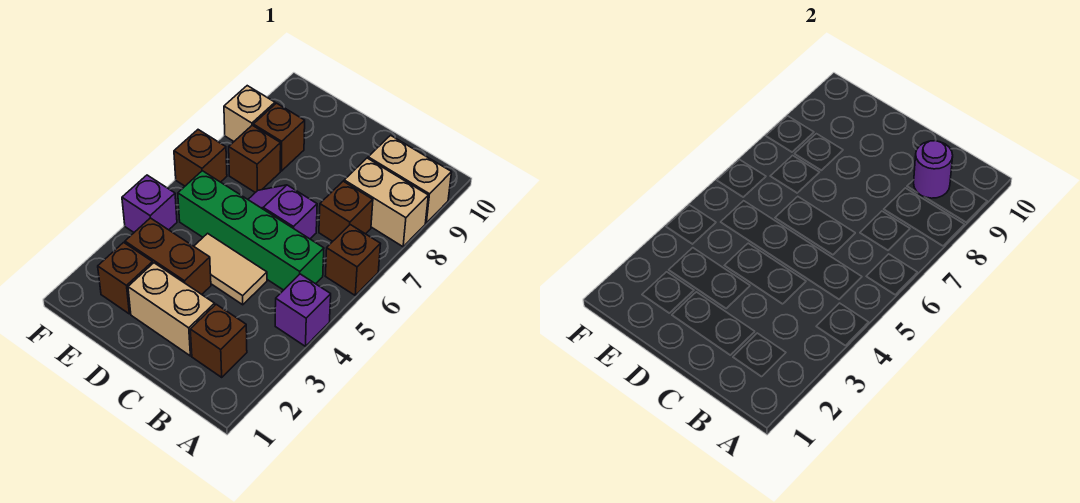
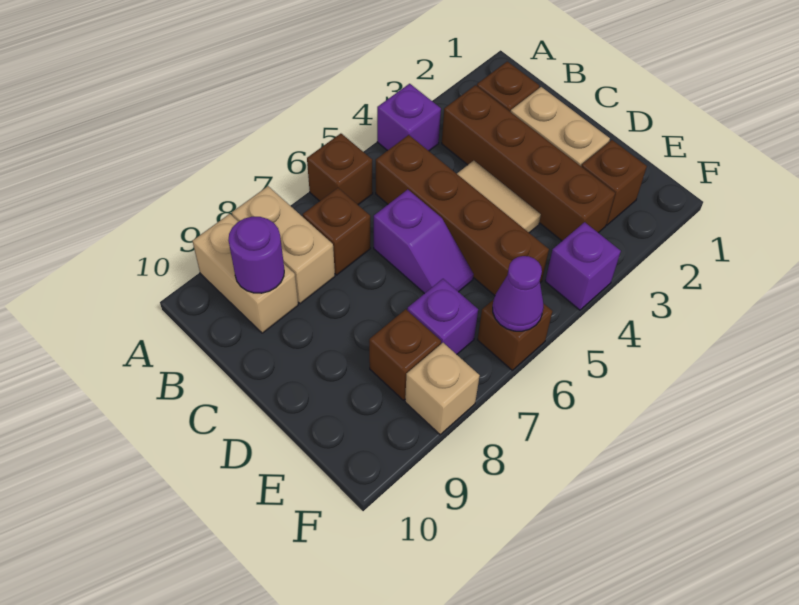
green 1x4 brick [178,171,324,290] -> brown 1x4 brick [376,135,549,296]
brown 1x2 brick [125,218,211,294] -> brown 1x4 brick [442,85,615,241]
brown 1x1 brick [229,125,281,192] -> purple 1x1 brick [407,279,478,354]
none -> purple 1x1 cone [493,256,544,331]

